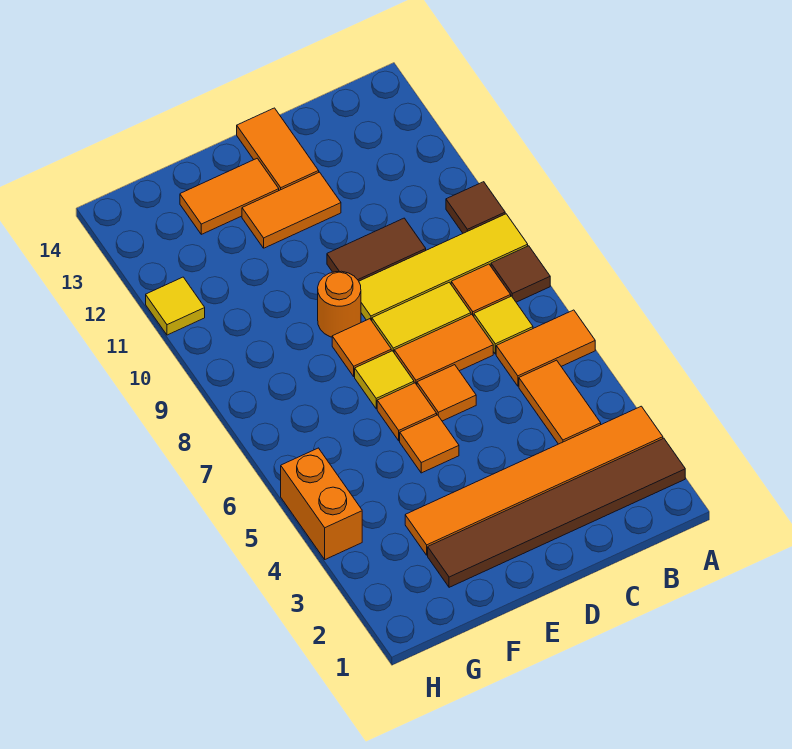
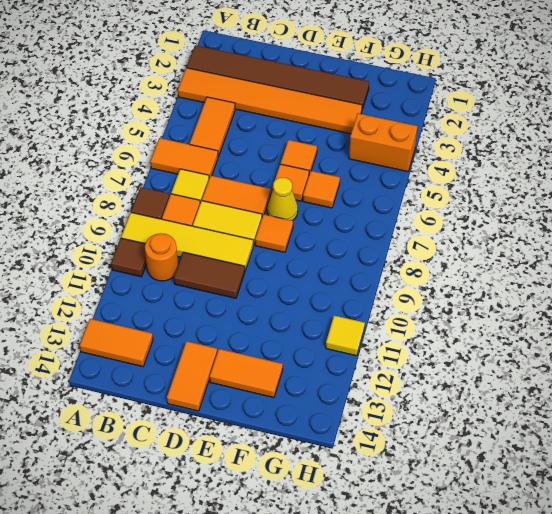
orange 1x1 tile [417,365,476,421] -> orange 1x1 tile moved to [303,171,340,208]
orange 1x2 tile [242,172,341,248] -> orange 1x2 tile moved to [80,319,153,367]
yellow 1x1 tile [355,351,414,409] -> yellow 1x1 cone [267,178,298,221]
orange 1x1 round brick [318,271,361,337] -> orange 1x1 round brick moved to [145,233,178,281]
orange 1x2 brick [281,448,362,559] -> orange 1x2 brick turned to [349,113,418,172]

